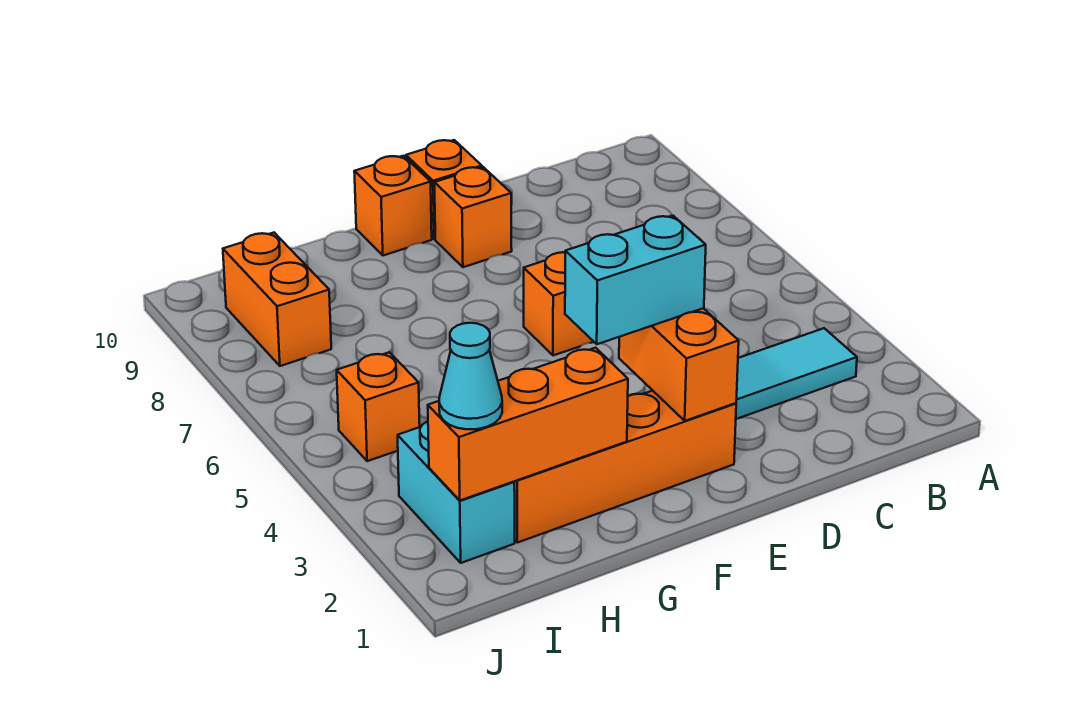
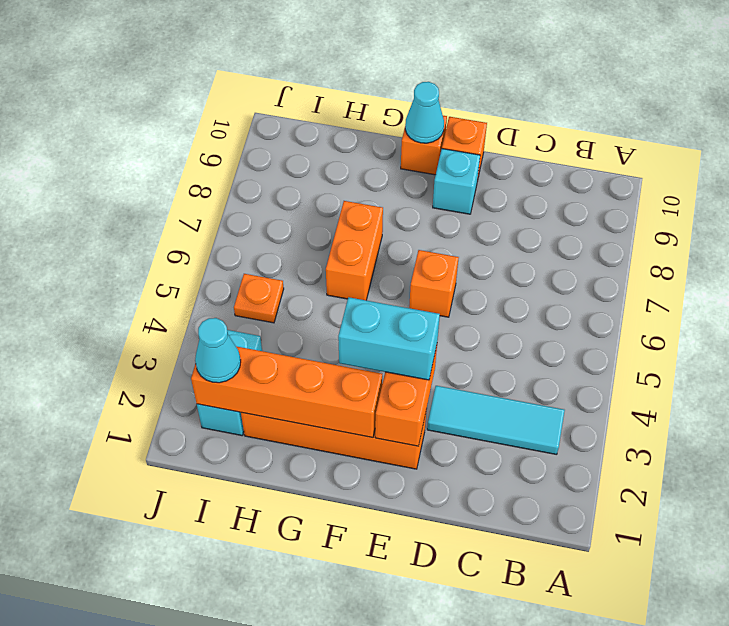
orange 1x1 brick [434,167,512,267] -> cyan 1x1 brick [433,149,480,214]
none -> cyan 1x1 cone [405,82,444,143]
orange 1x3 brick [428,348,628,500] -> orange 1x4 brick [191,346,382,438]
orange 1x1 brick [337,352,420,461] -> orange 1x1 plate [234,274,284,323]
orange 1x2 brick [223,233,331,366] -> orange 1x2 brick moved to [326,201,383,300]

